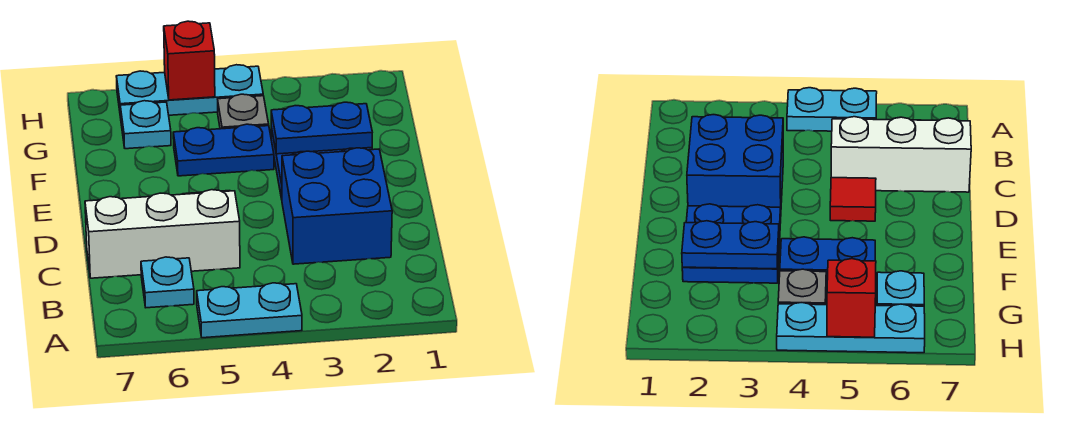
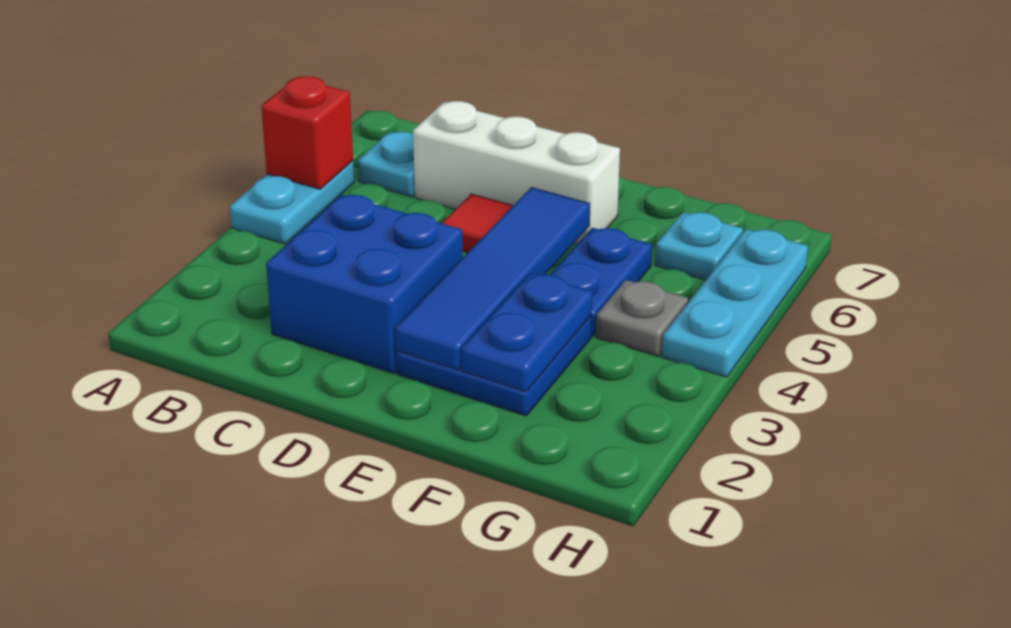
white 1x3 brick [85,190,240,278] -> white 1x3 brick turned to [413,101,620,244]
none -> blue 1x4 tile [395,187,590,370]
red 1x1 brick [164,21,215,100] -> red 1x1 brick moved to [261,76,353,189]

